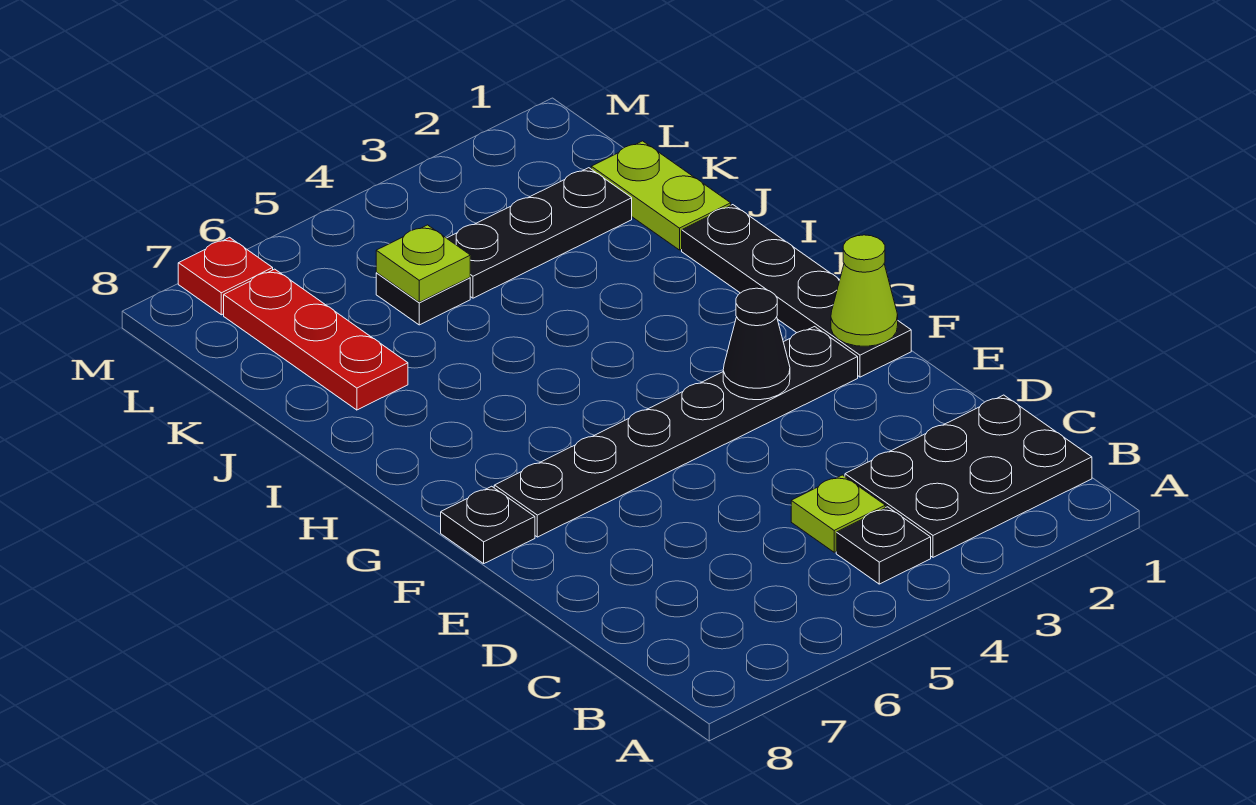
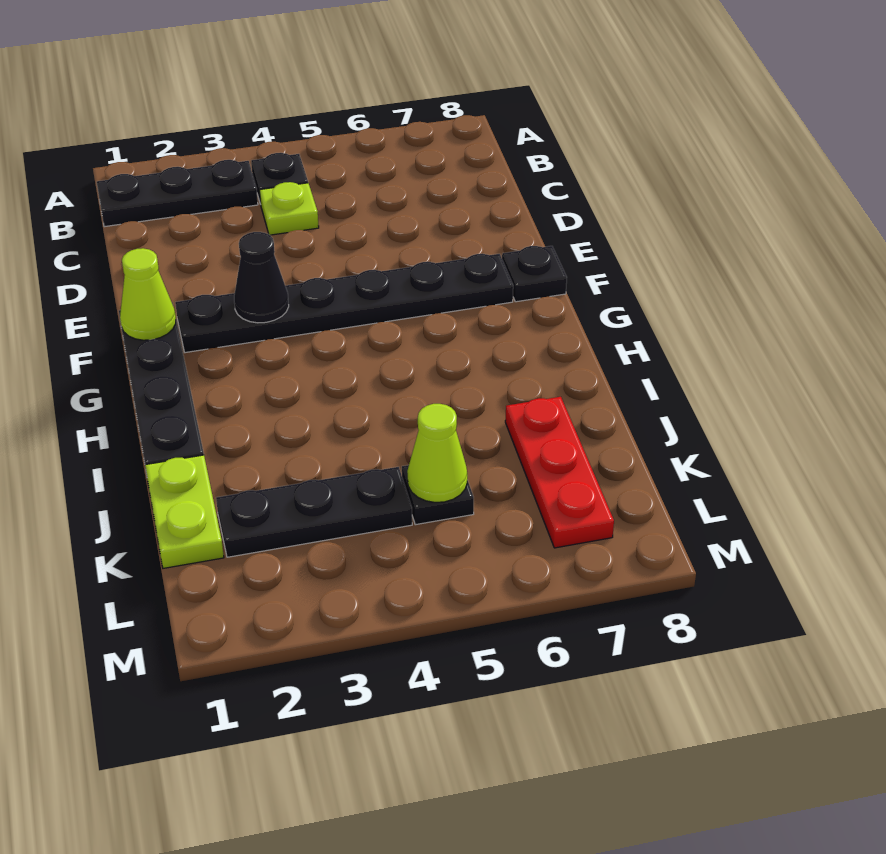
black 2x3 plate [845,395,1092,557] -> black 1x3 plate [97,160,258,227]
lime 1x1 plate [376,225,470,302] -> lime 1x1 cone [407,404,467,502]
red 1x1 plate [178,237,273,315] -> none

